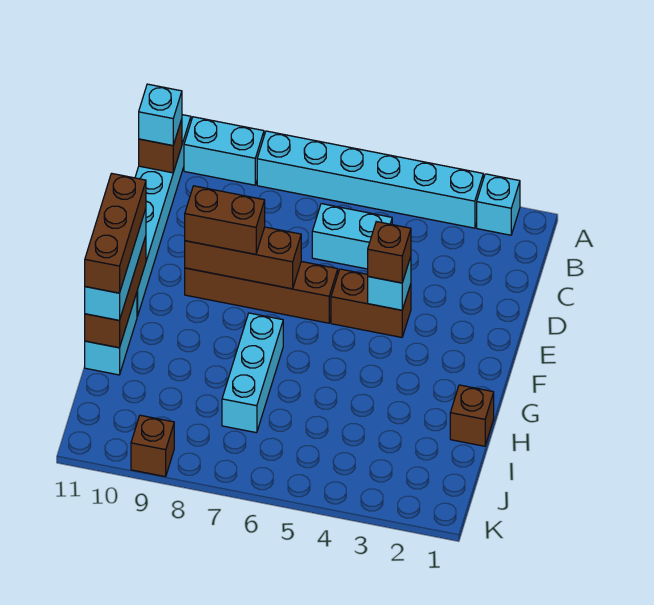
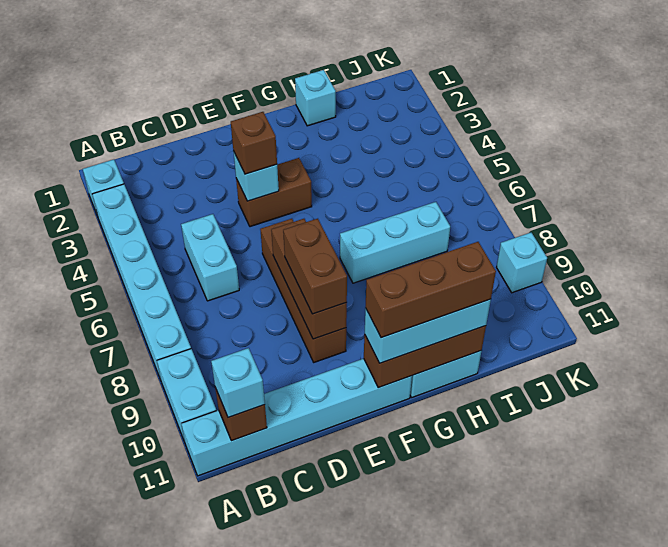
brown 1x2 brick [331,269,411,337] -> brown 1x2 brick turned to [236,158,312,227]
brown 1x1 brick [450,385,494,446] -> cyan 1x1 brick [295,70,336,126]
brown 1x1 brick [131,415,174,477] -> cyan 1x1 brick [496,233,547,293]

